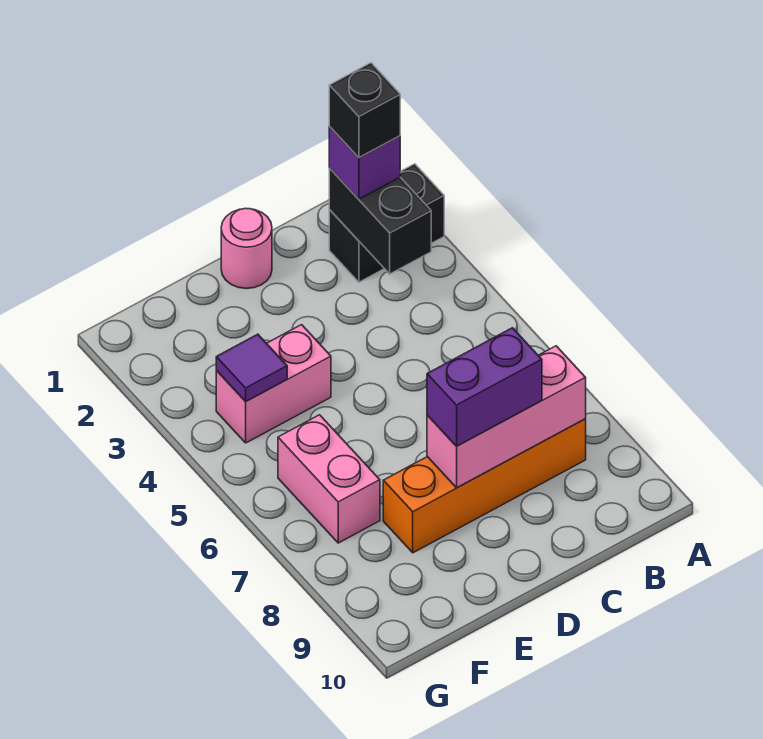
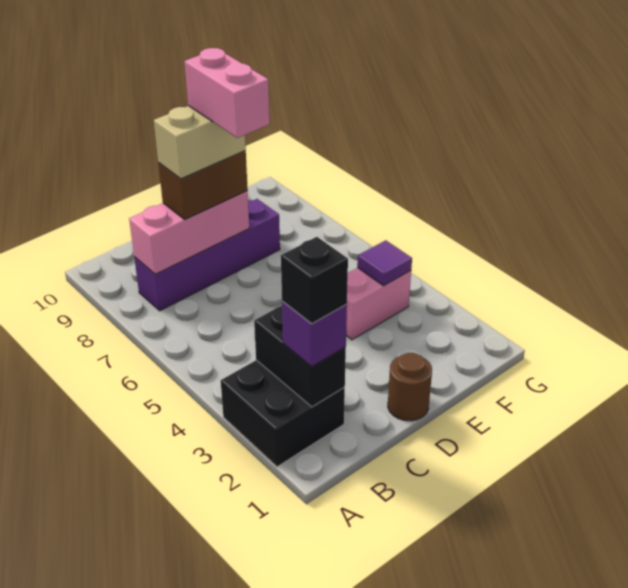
black 1x2 brick [329,164,444,282] -> black 2x2 brick [221,360,345,467]
orange 1x4 brick [383,419,586,553] -> purple 1x4 brick [134,199,280,311]
purple 1x2 brick [427,328,542,446] -> brown 1x2 brick [158,151,248,220]
none -> tan 1x2 brick [154,106,246,179]
pink 1x1 round brick [221,208,272,289] -> brown 1x1 round brick [388,353,432,421]
pink 1x2 brick [278,415,380,543] -> pink 1x2 brick moved to [185,48,270,138]

